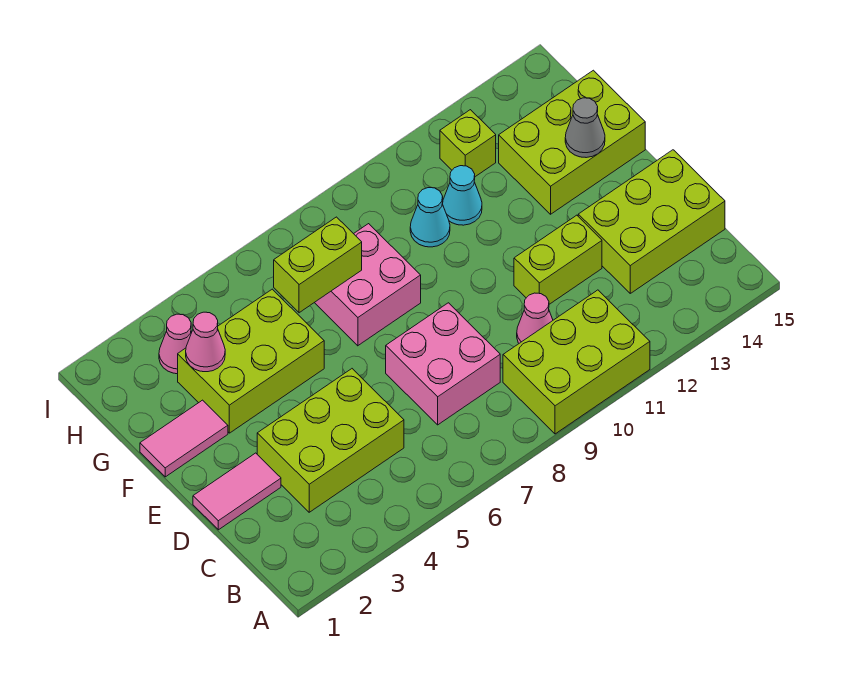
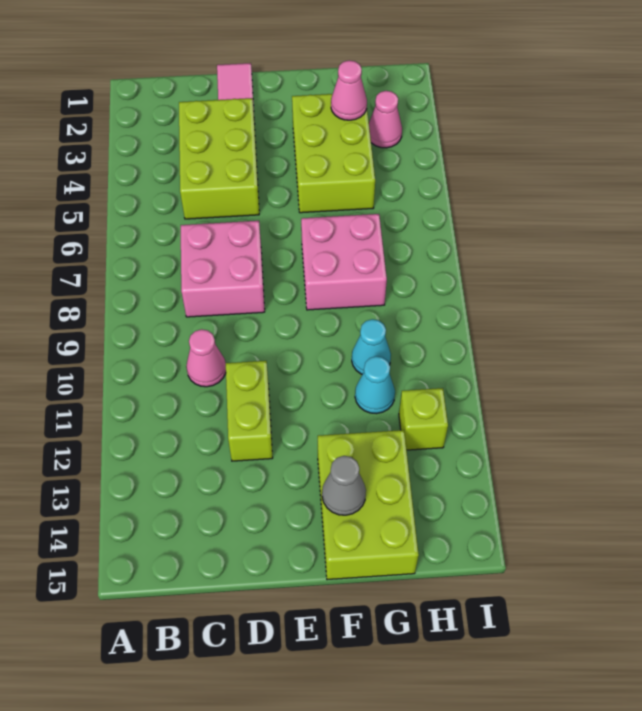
lime 2x3 brick [503,290,650,434] -> none
lime 2x3 brick [578,150,725,293] -> none
pink 1x2 tile [140,400,228,477] -> none
lime 1x2 brick [274,217,362,313] -> none

